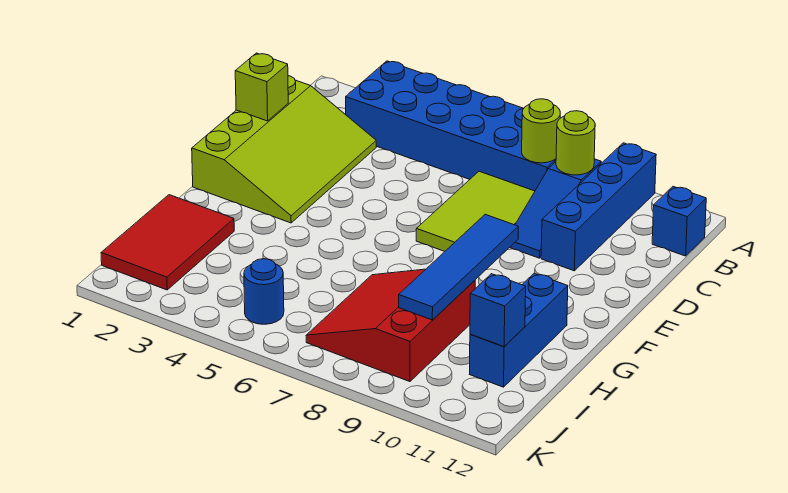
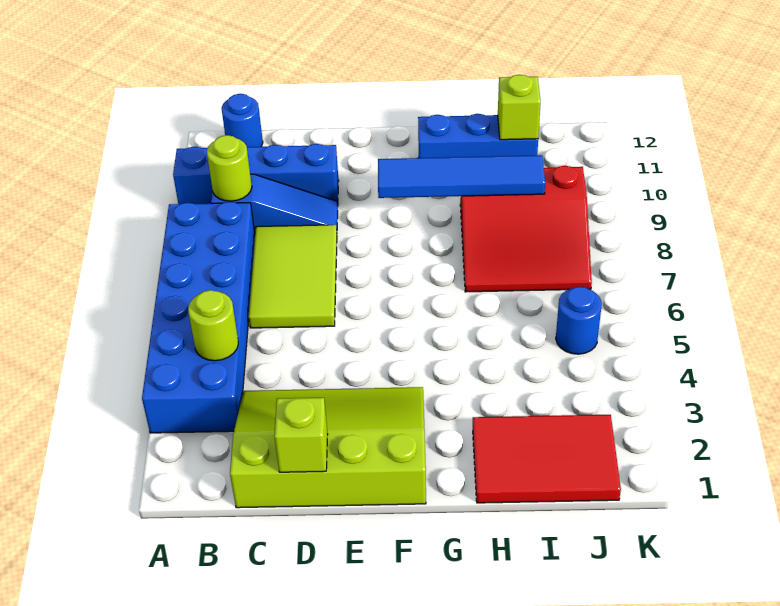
lime 1x1 round brick [522,99,560,163] -> lime 1x1 round brick moved to [188,290,238,361]
blue 1x1 brick [652,187,706,256] -> blue 1x1 round brick [221,94,263,147]
lime 2x3 tile [416,171,535,251] -> lime 2x3 tile turned to [249,225,337,328]
blue 1x1 brick [470,274,526,346] -> lime 1x1 brick [498,75,541,140]

